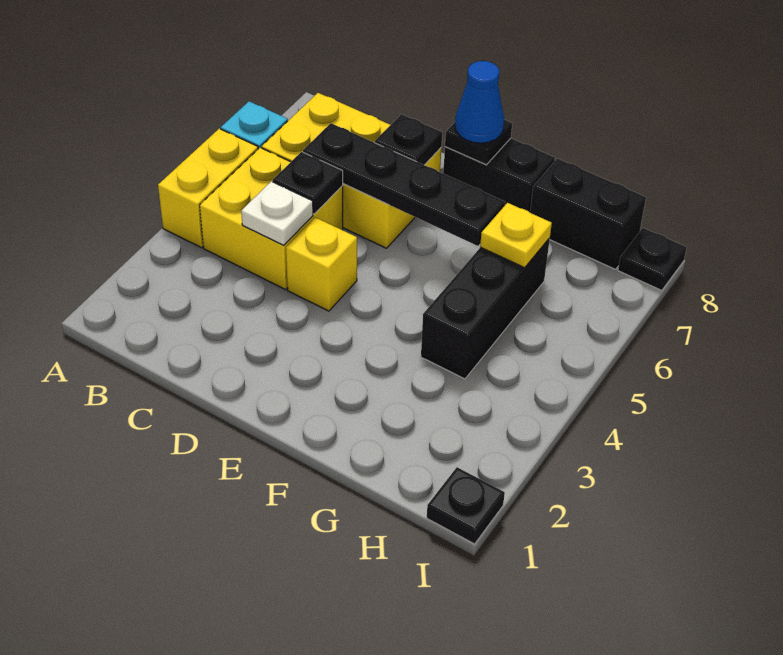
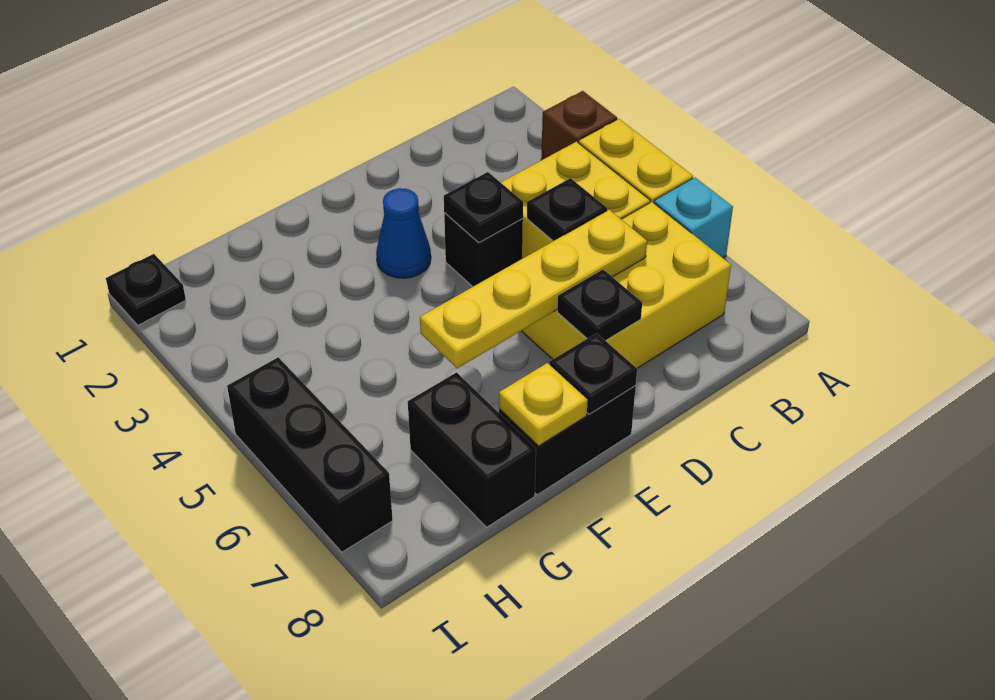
none -> brown 1x1 brick [541,91,617,160]
white 1x1 plate [241,181,313,245] -> none
black 1x4 plate [303,123,505,246] -> yellow 1x4 plate [420,210,647,368]
yellow 1x1 brick [286,217,357,311] -> black 1x1 brick [444,213,523,287]
blue 1x1 cone [455,61,504,143] -> blue 1x1 cone moved to [376,188,431,278]
black 1x3 brick [421,238,550,379] -> black 1x3 brick moved to [227,357,393,552]
yellow 1x1 plate [480,203,552,268] -> yellow 1x1 plate moved to [499,363,588,446]
black 1x2 brick [530,159,646,269] -> black 1x2 brick turned to [408,373,536,527]
black 1x1 plate [618,228,687,290] -> black 1x1 plate moved to [444,172,523,242]

